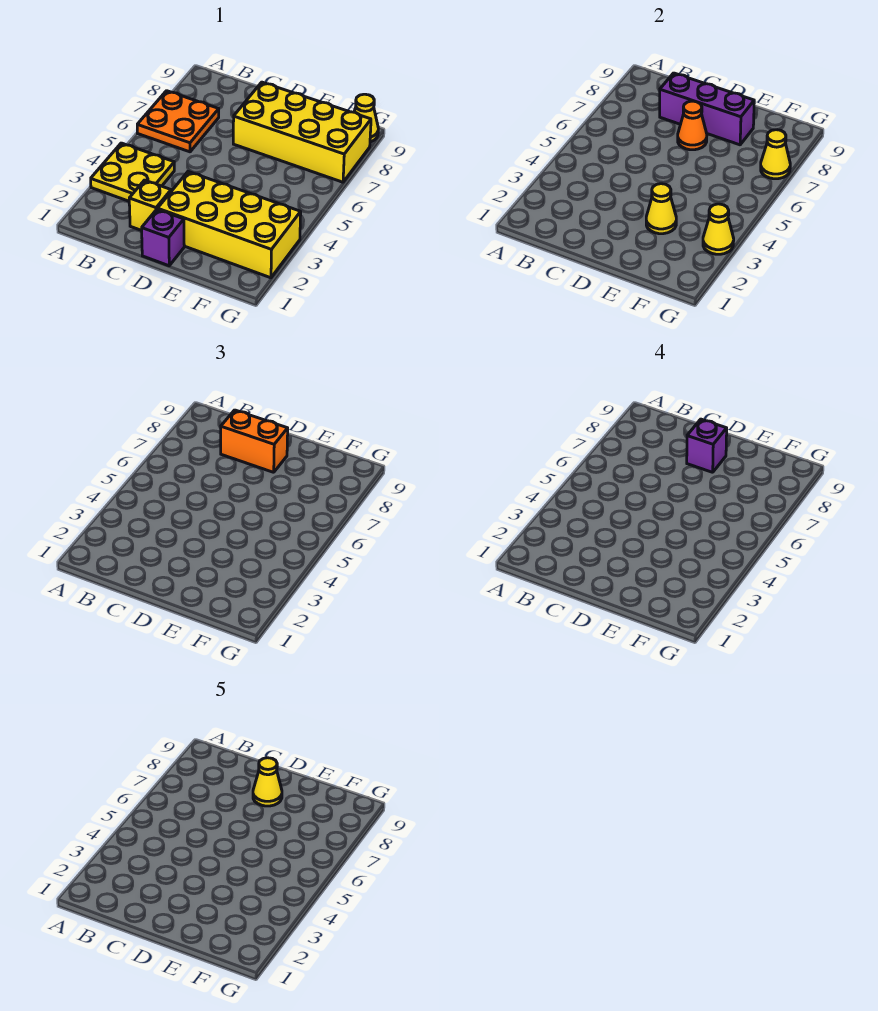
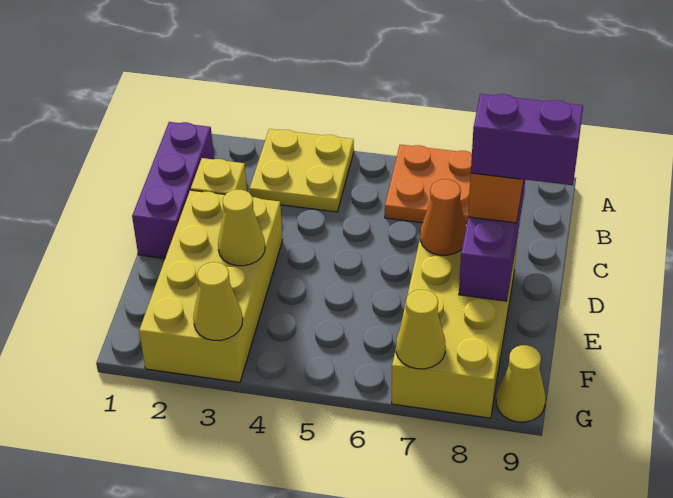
purple 1x1 brick [142,209,184,266] -> purple 1x3 brick [132,122,214,258]
purple 1x1 brick [687,419,727,472] -> purple 1x2 brick [471,94,583,185]
yellow 1x1 cone [253,758,282,806] -> none

